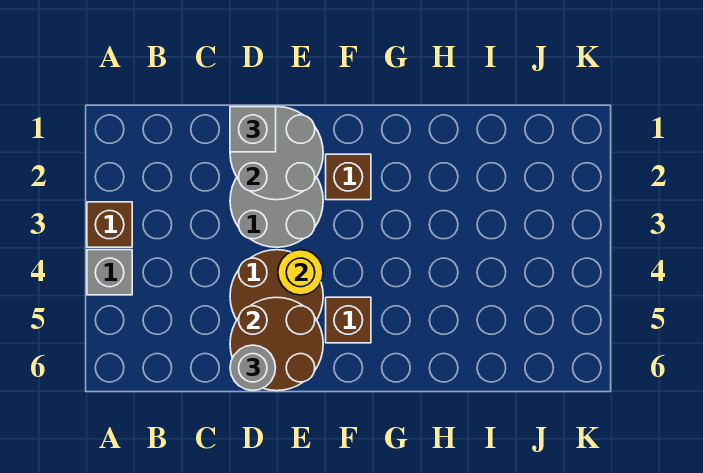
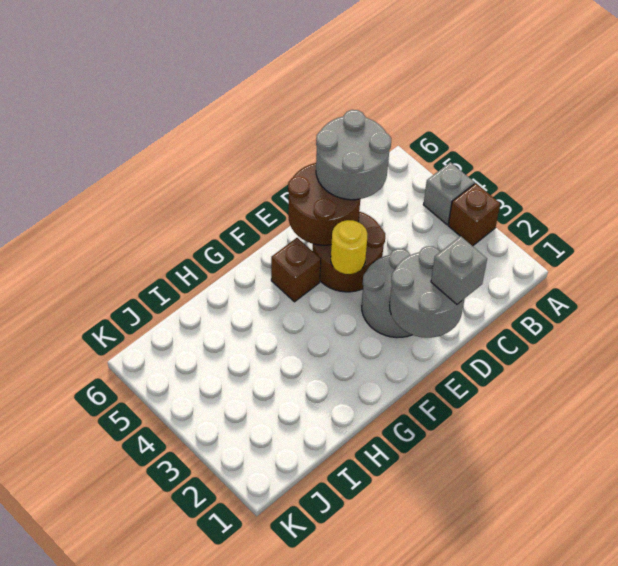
grey 1x1 round brick [230,345,276,391] -> grey 2x2 round brick [316,110,391,200]
brown 1x1 brick [326,154,371,200] -> none

